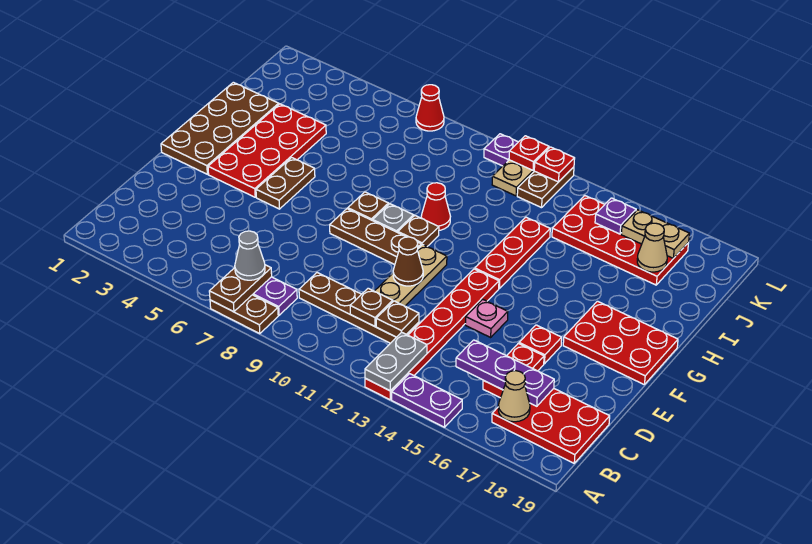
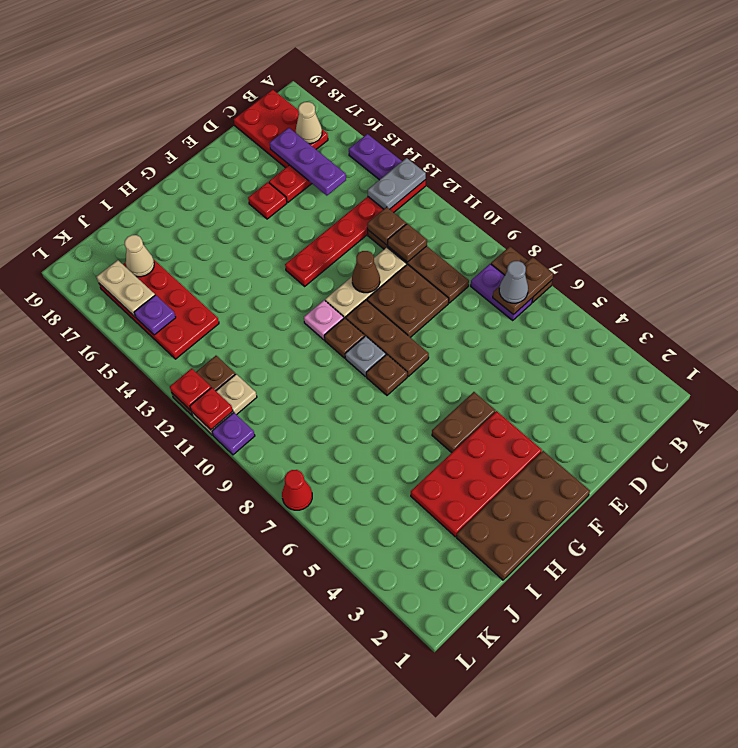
none -> brown 2x2 plate [367,264,449,337]
pink 1x1 plate [465,299,508,337] -> pink 1x1 plate moved to [304,300,344,340]
red 2x3 plate [563,301,678,385] -> none
red 1x3 plate [475,217,550,289] -> none
red 1x1 cone [421,183,450,230] -> none

